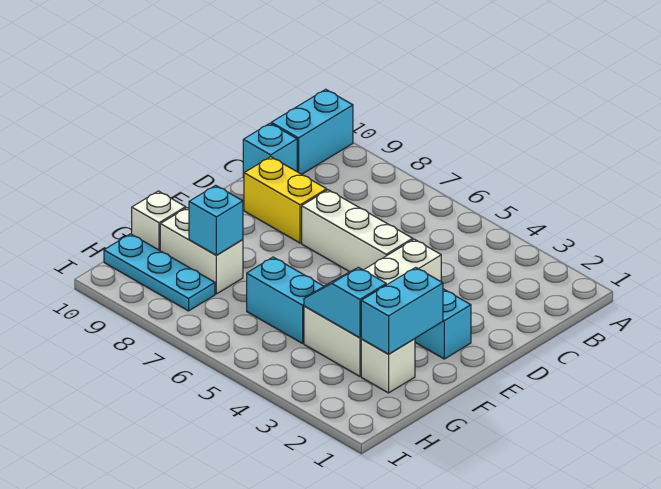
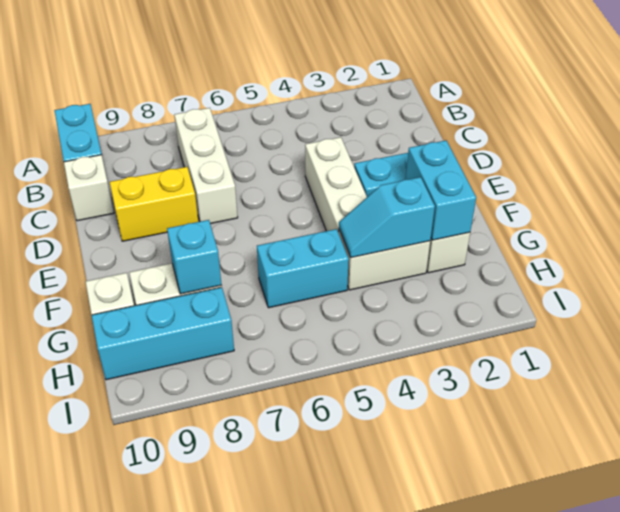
cyan 1x1 brick [243,123,297,178] -> white 1x1 brick [64,155,114,221]
white 1x3 brick [302,190,413,272] -> white 1x3 brick turned to [174,108,238,224]
cyan 1x3 plate [104,234,215,311] -> cyan 1x3 brick [92,287,234,380]

